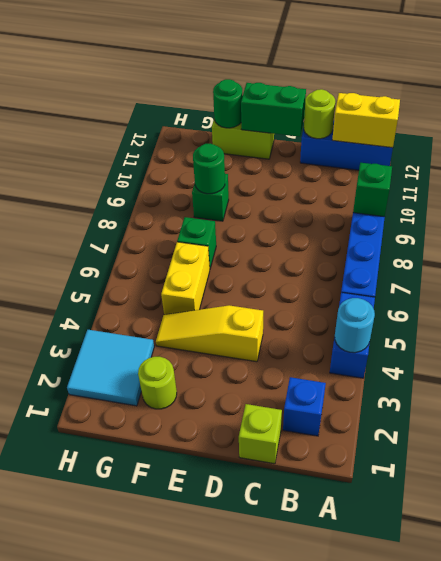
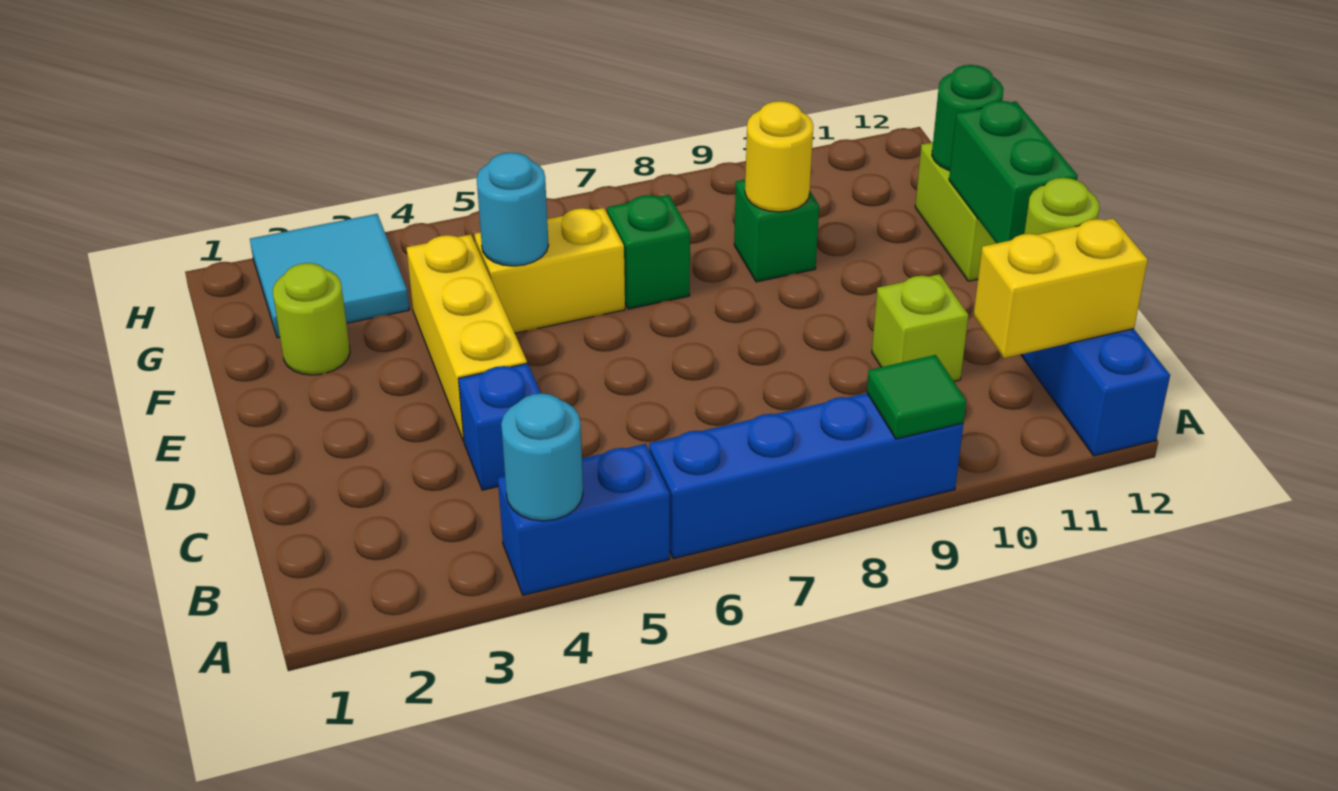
green 1x1 brick [353,163,392,217] -> green 1x1 tile [867,355,966,439]
yellow 1x2 brick [332,93,400,148] -> yellow 1x2 brick turned to [973,218,1148,358]
blue 1x1 brick [283,377,326,436] -> blue 1x1 brick moved to [458,363,541,490]
lime 1x1 brick [239,404,282,464] -> lime 1x1 brick moved to [872,274,969,381]
yellow 1x3 slope [156,305,263,362] -> yellow 1x3 brick [406,234,527,441]
none -> cyan 1x1 round brick [477,152,549,266]
green 1x1 round brick [193,144,225,194] -> yellow 1x1 round brick [745,101,813,212]

